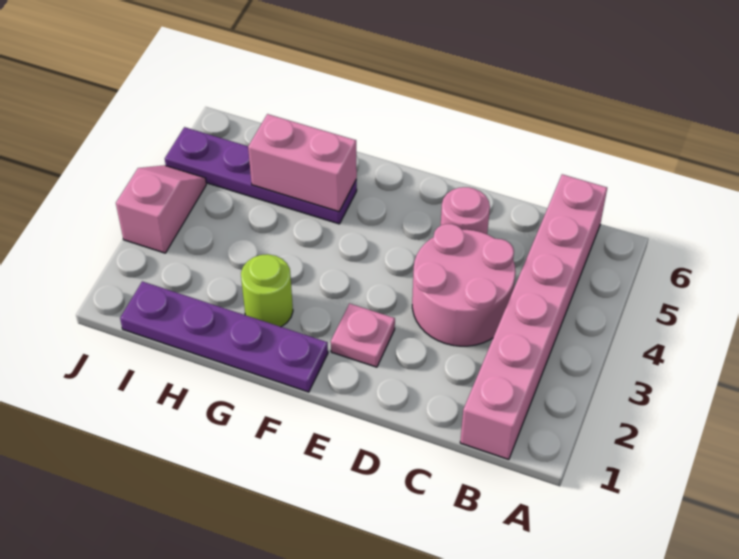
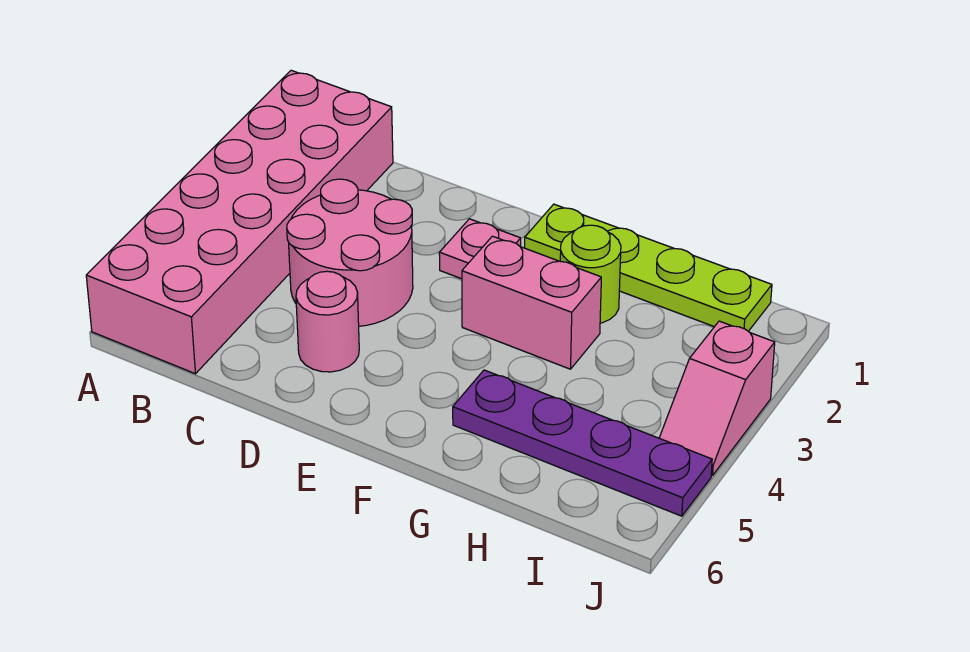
pink 1x6 brick [460,174,607,460] -> pink 2x6 brick [86,70,393,374]
purple 1x4 plate [120,281,328,392] -> lime 1x4 plate [525,204,772,331]
pink 1x2 brick [248,114,357,212] -> pink 1x2 brick moved to [462,236,601,369]

